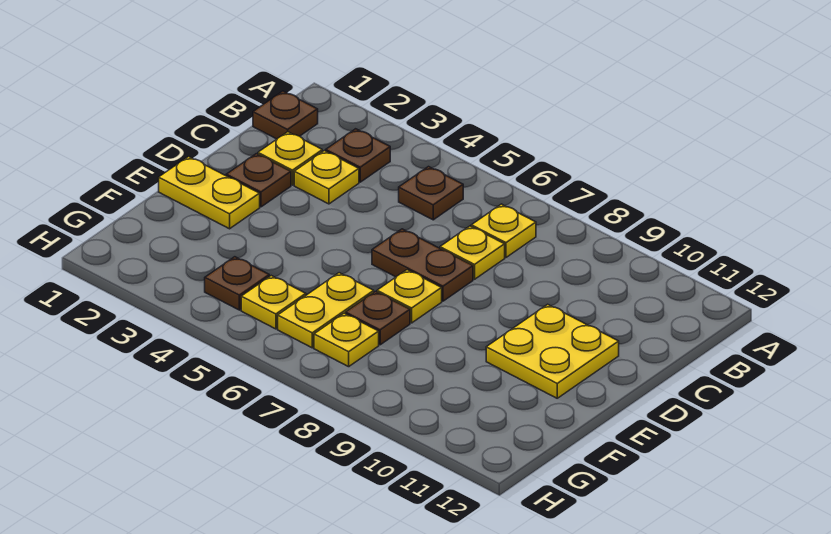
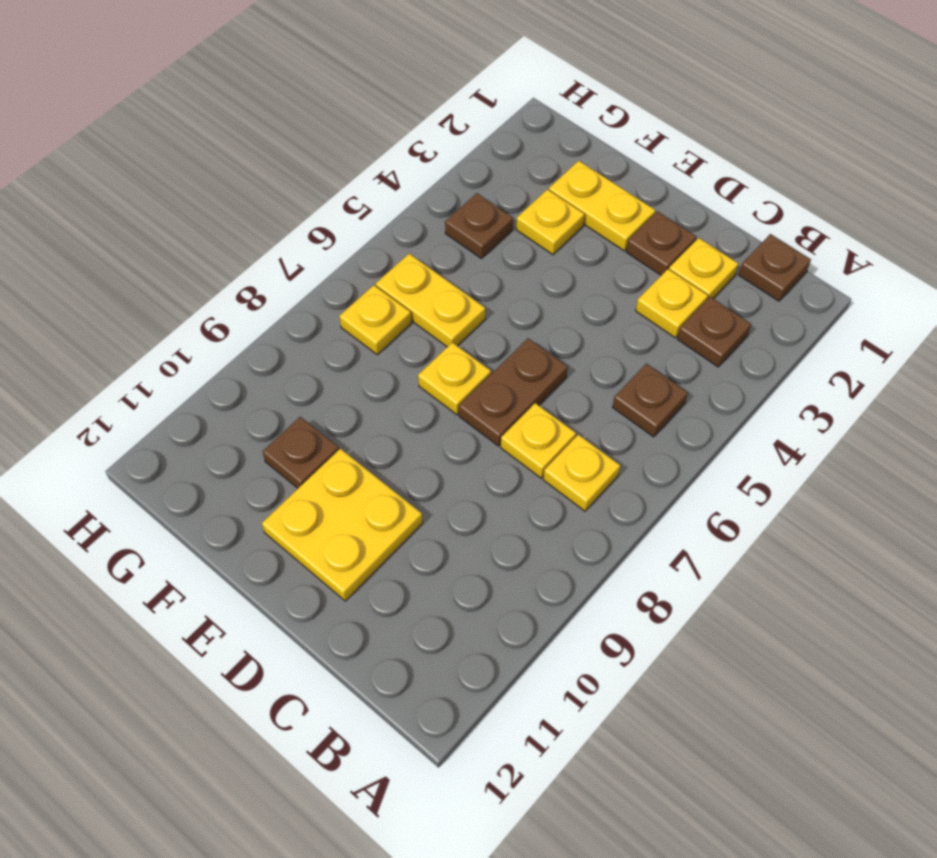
yellow 1x2 plate [159,157,260,229] -> yellow 1x2 plate turned to [549,161,656,251]
brown 1x1 plate [346,292,410,345] -> brown 1x1 plate moved to [263,417,339,488]
yellow 1x1 plate [241,276,306,329] -> yellow 1x1 plate moved to [516,189,585,255]

